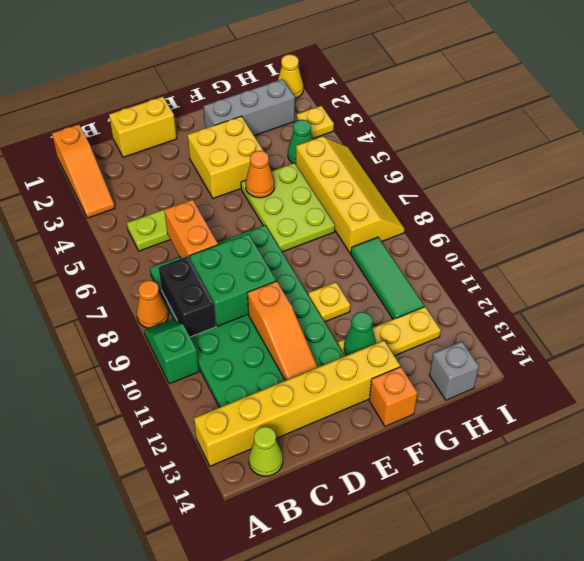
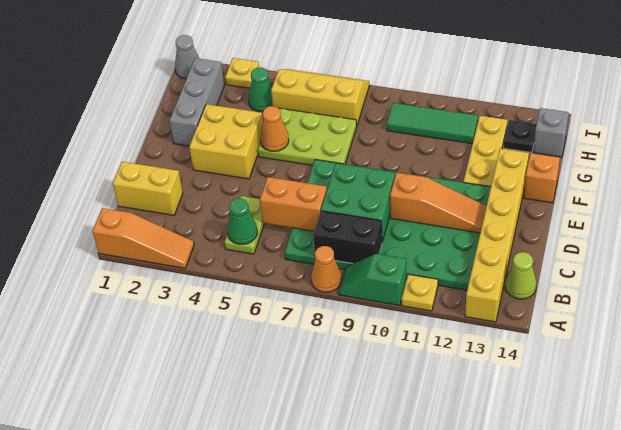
yellow 1x2 brick [109,97,177,157] -> yellow 1x2 brick turned to [113,162,183,215]
yellow 1x1 plate [308,282,350,322] -> yellow 1x1 plate moved to [402,274,438,311]
green 1x1 cone [344,312,376,355] -> green 1x1 cone moved to [227,198,257,244]
yellow 2x4 slope [296,136,405,254] -> yellow 2x3 slope [271,69,370,125]
none -> black 1x1 plate [504,120,537,153]
yellow 1x1 cone [278,54,303,99] -> grey 1x1 cone [175,35,199,79]

